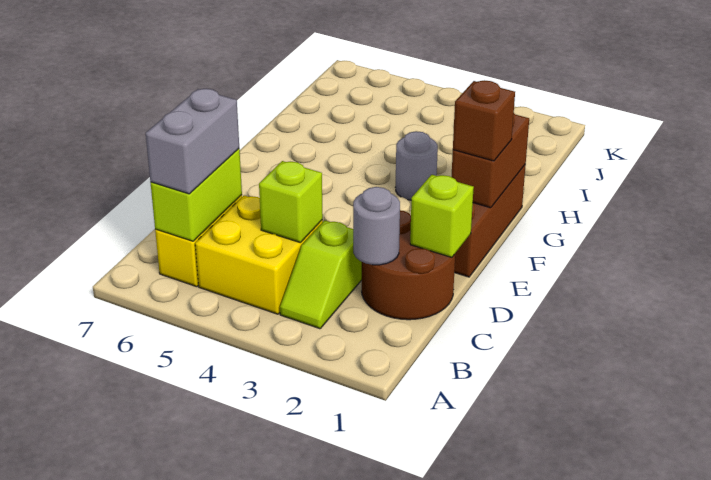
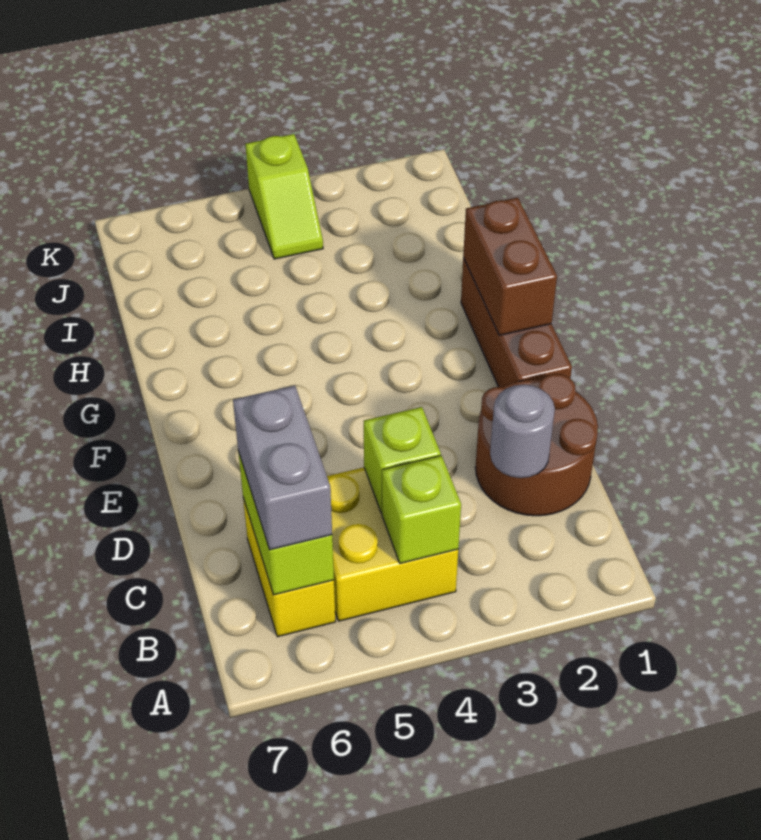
lime 1x2 slope [280,220,362,329] -> lime 1x2 slope moved to [245,134,323,259]
lime 1x1 brick [410,175,474,257] -> lime 1x1 brick moved to [382,456,461,563]
brown 1x1 brick [453,80,515,161] -> none
grey 1x1 round brick [395,131,438,200] -> none

